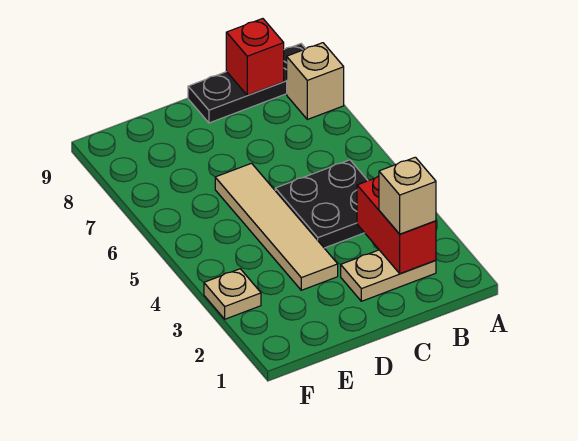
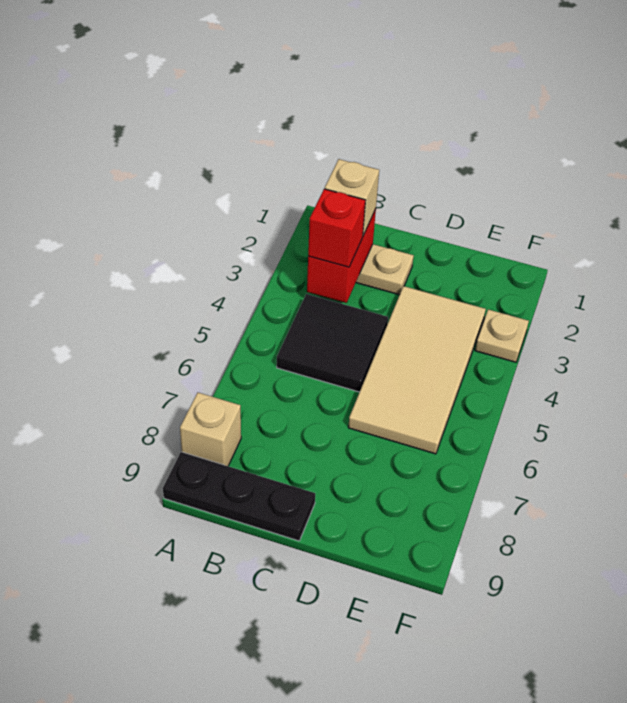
black 2x2 plate [275,160,368,248] -> black 2x2 tile [277,294,388,392]
red 1x1 brick [226,19,284,95] -> red 1x1 brick moved to [308,189,365,267]
tan 1x4 tile [215,163,338,290] -> tan 2x4 tile [348,286,486,454]

